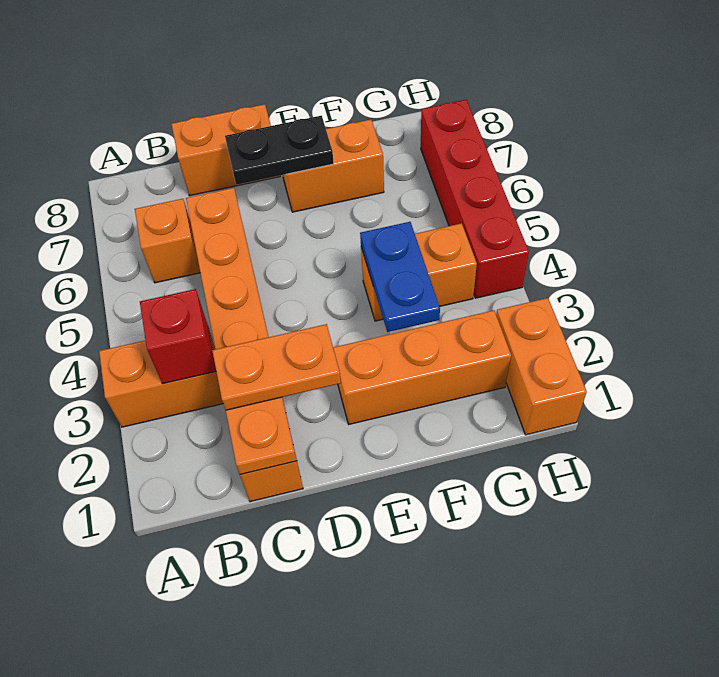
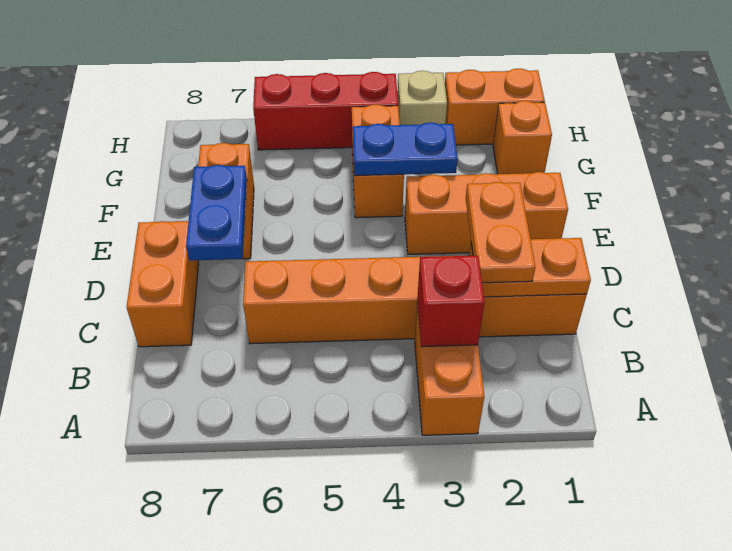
orange 1x1 brick [135,199,200,283] -> orange 1x1 brick moved to [493,101,552,174]
black 1x2 plate [225,116,334,185] -> blue 1x2 plate [186,165,247,260]
orange 1x3 brick [333,310,511,424] -> orange 1x3 brick turned to [405,172,568,254]
none -> tan 1x1 brick [397,71,447,125]
red 1x4 brick [421,100,529,298] -> red 1x3 brick [253,72,398,150]

